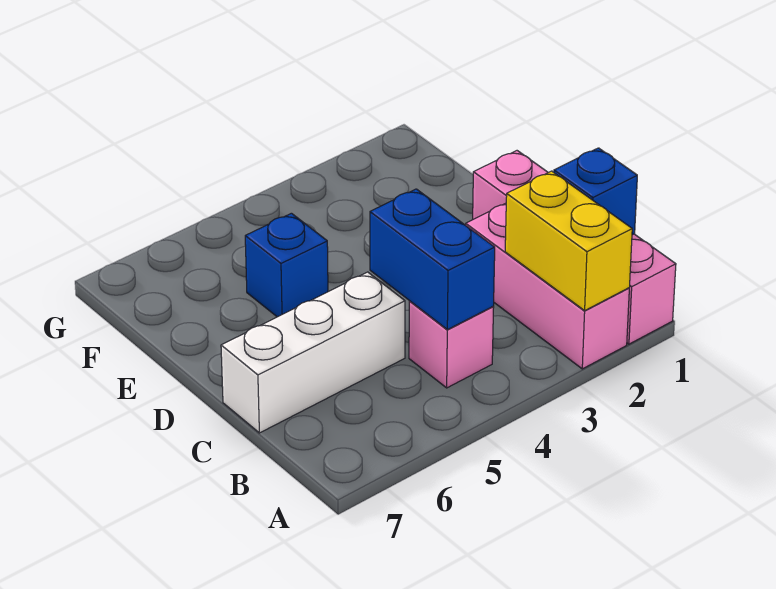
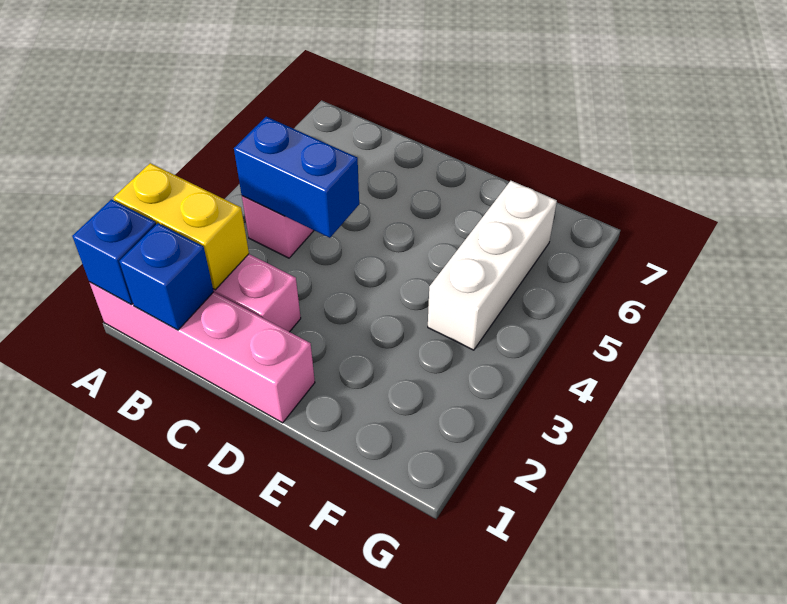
white 1x3 brick [221,272,405,433] -> white 1x3 brick moved to [428,181,557,350]
blue 1x1 brick [245,213,328,317] -> blue 1x1 brick moved to [72,199,156,305]

